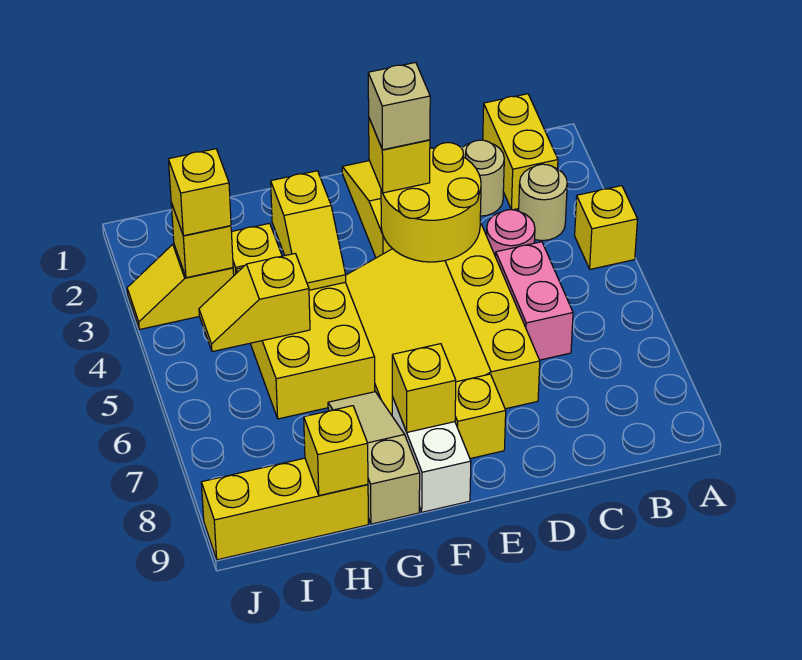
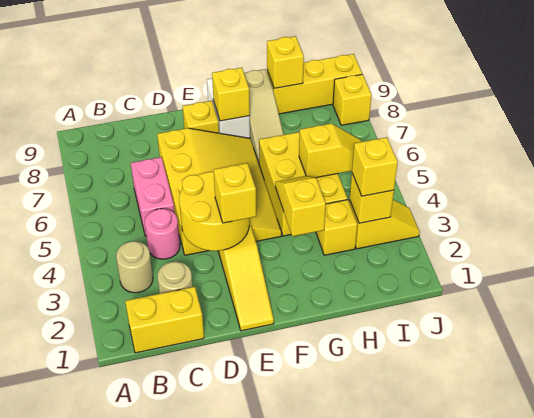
yellow 1x1 brick [575,186,637,269] -> yellow 1x1 brick moved to [333,74,372,125]
yellow 1x2 brick [483,94,558,210] -> yellow 1x2 brick turned to [125,287,204,353]
tan 1x1 brick [368,62,430,150] -> none

